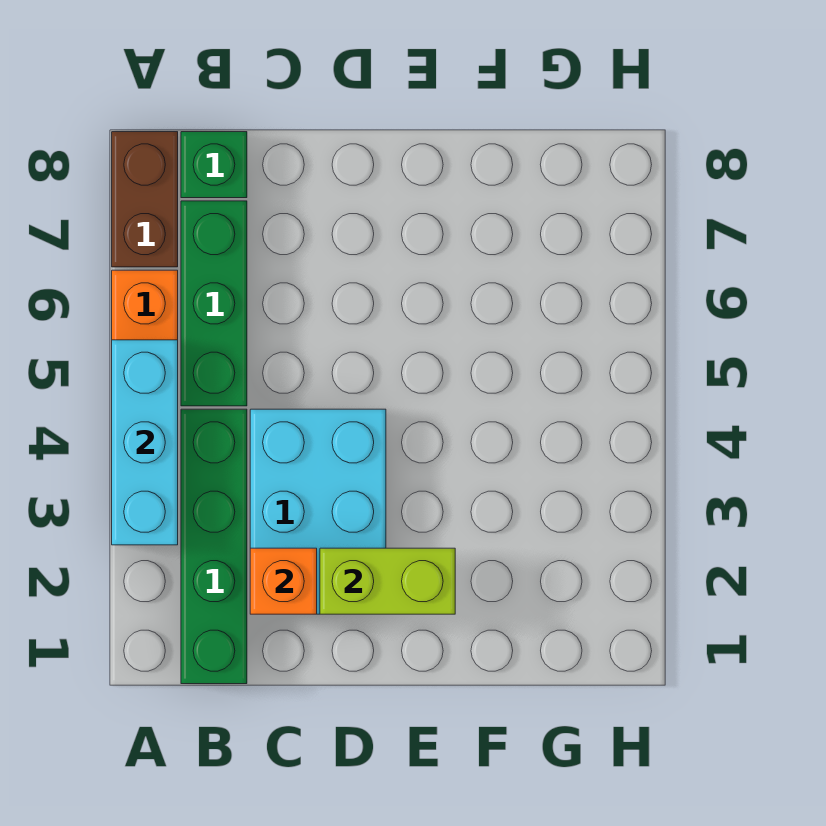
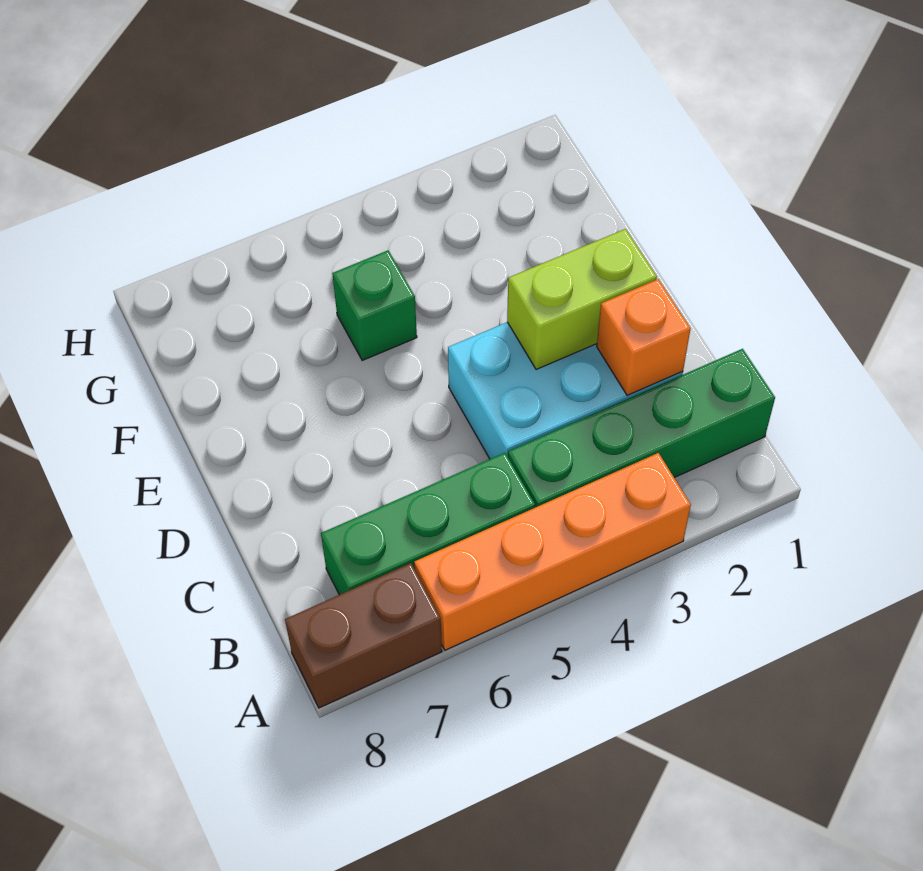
cyan 1x3 brick [112,340,178,545] -> none
green 1x1 brick [181,132,247,198] -> green 1x1 brick moved to [332,251,417,360]
lime 1x2 brick [320,548,455,614] -> lime 1x2 brick turned to [507,229,657,370]

